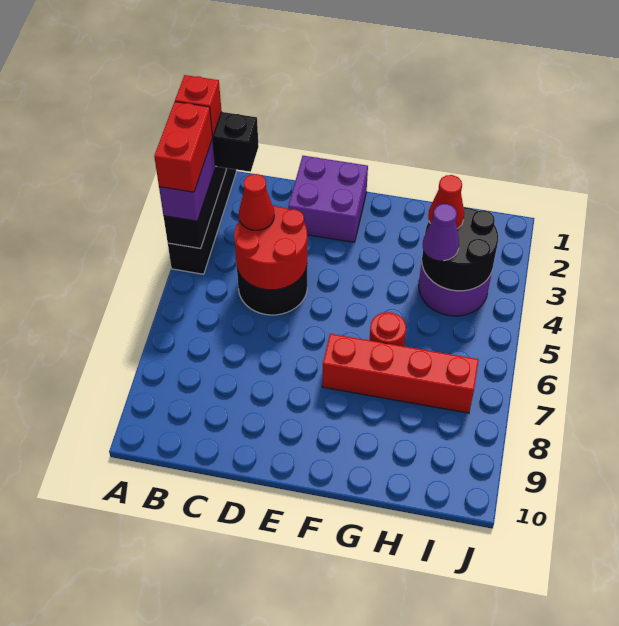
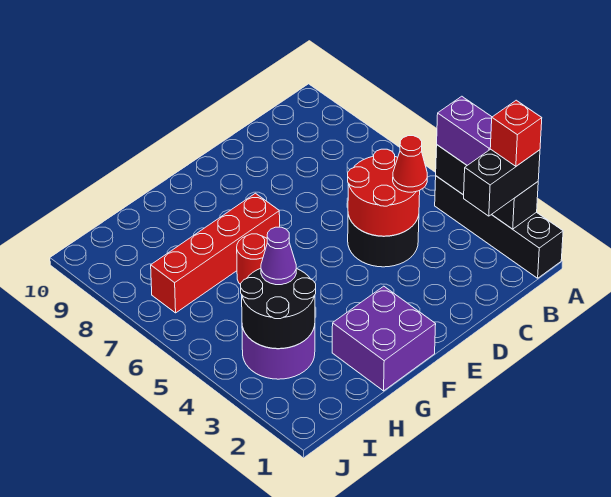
red 1x2 brick [154,102,213,192] -> none
purple 2x2 brick [288,156,368,242] -> purple 2x2 brick moved to [332,286,436,391]
red 1x1 cone [428,175,464,229] -> none

